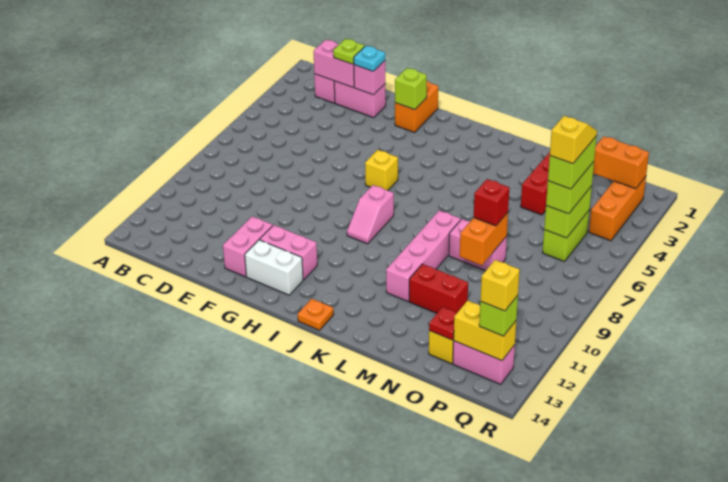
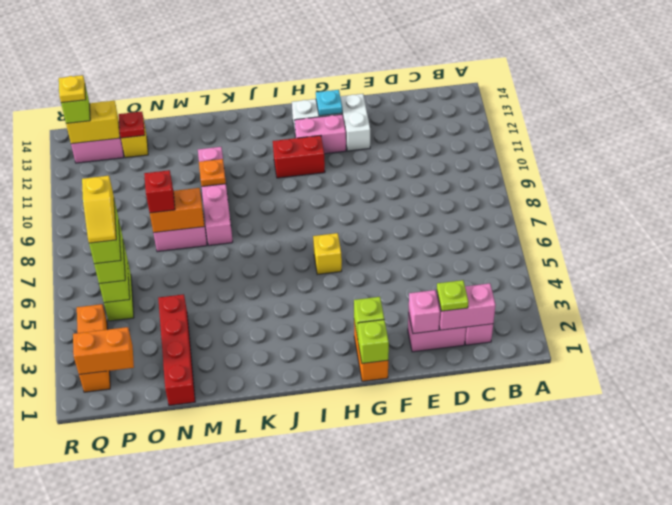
cyan 1x1 plate [354,46,385,71] -> cyan 1x1 plate moved to [316,90,342,116]
pink 1x2 brick [223,216,273,277] -> white 1x2 brick [340,94,370,151]
none -> lime 1x1 brick [358,320,389,364]
pink 1x2 slope [347,185,394,244] -> none
orange 1x1 plate [298,299,334,330] -> orange 1x1 plate moved to [199,159,226,186]
red 1x2 brick [409,264,468,313] -> red 1x2 brick moved to [273,136,325,178]
orange 1x2 brick [460,213,508,265] -> orange 1x2 brick turned to [150,188,204,233]
yellow 1x1 brick [480,260,520,311] -> yellow 1x1 plate [59,75,86,103]

